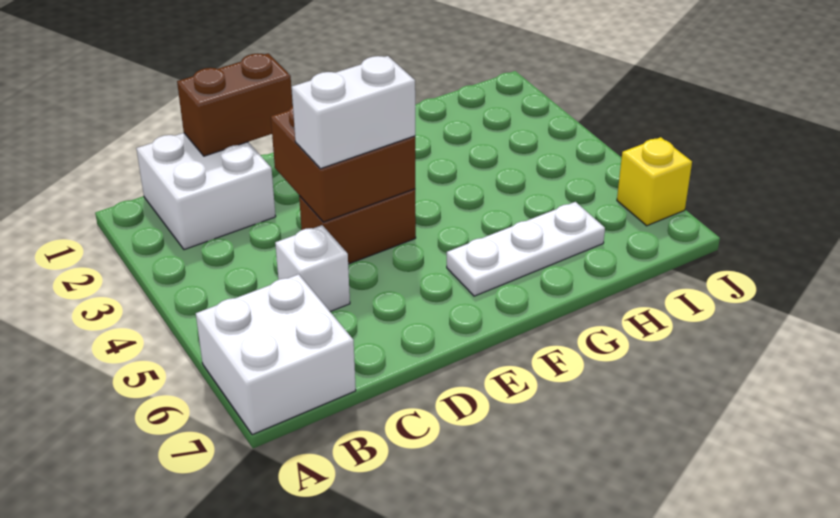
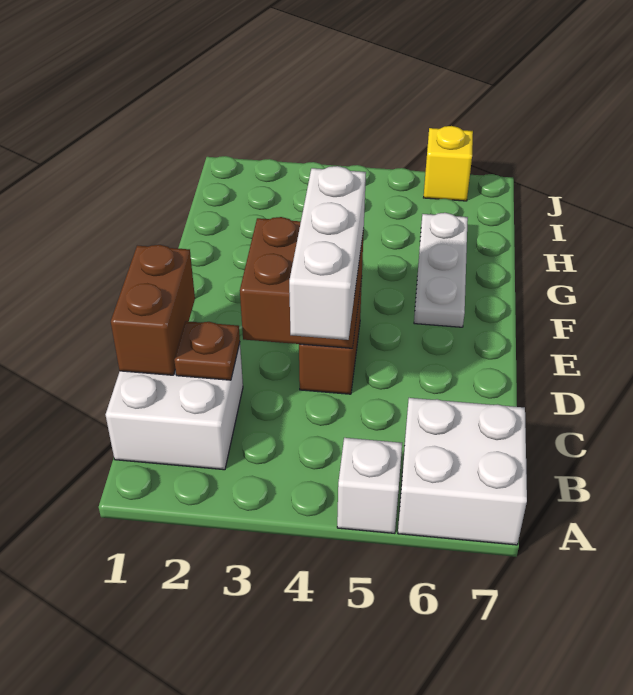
none -> brown 1x1 plate [174,321,240,380]
white 1x1 brick [275,225,350,312] -> white 1x1 brick moved to [337,438,402,533]
white 1x2 brick [292,56,415,169] -> white 1x3 brick [289,166,366,340]

